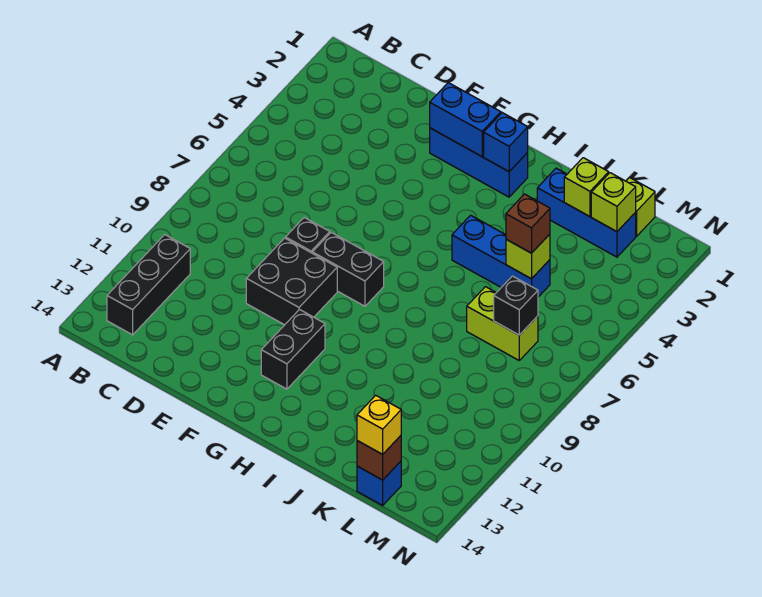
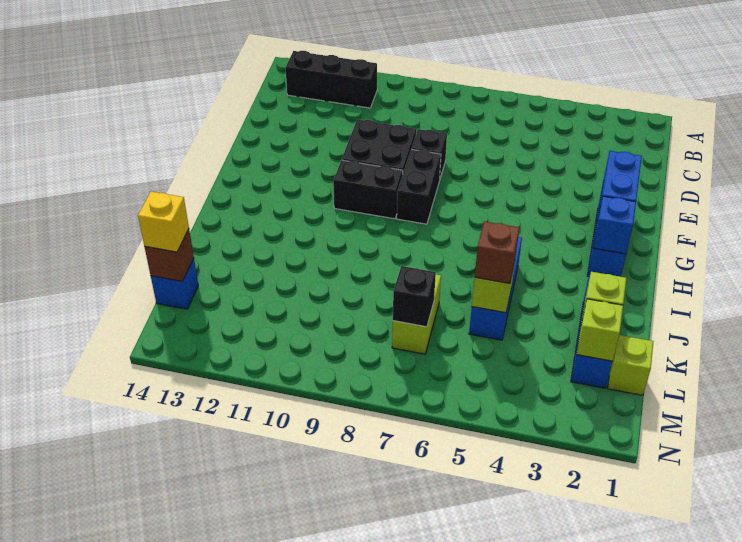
black 1x2 brick [261,310,325,389] -> black 1x2 brick moved to [333,160,403,219]

